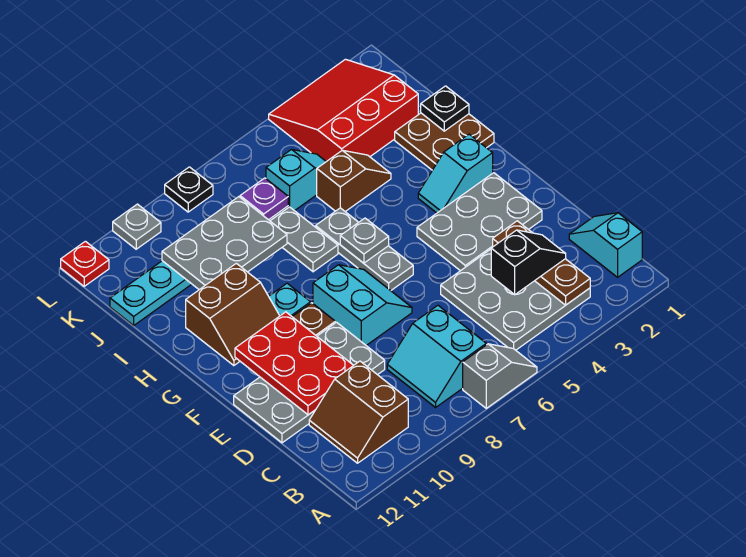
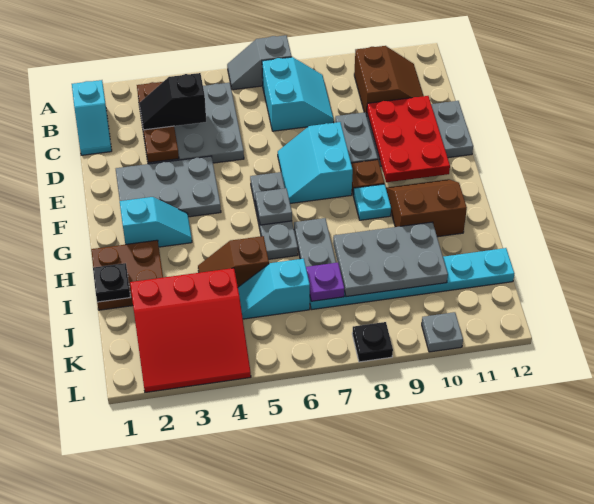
red 1x1 plate [61,241,109,286] -> none

